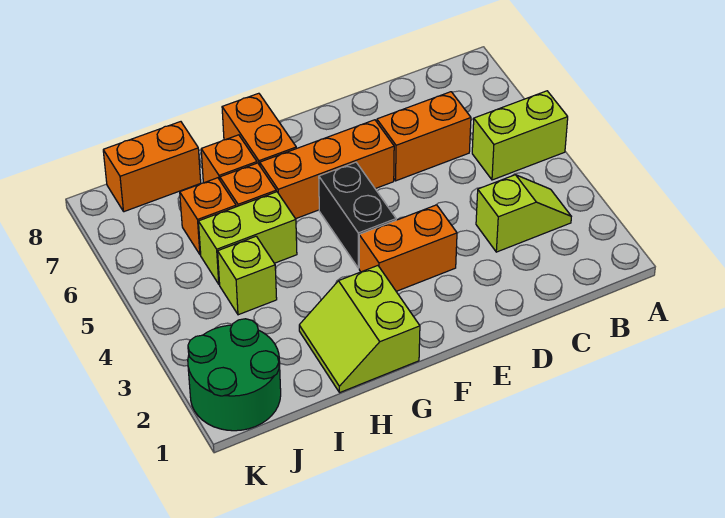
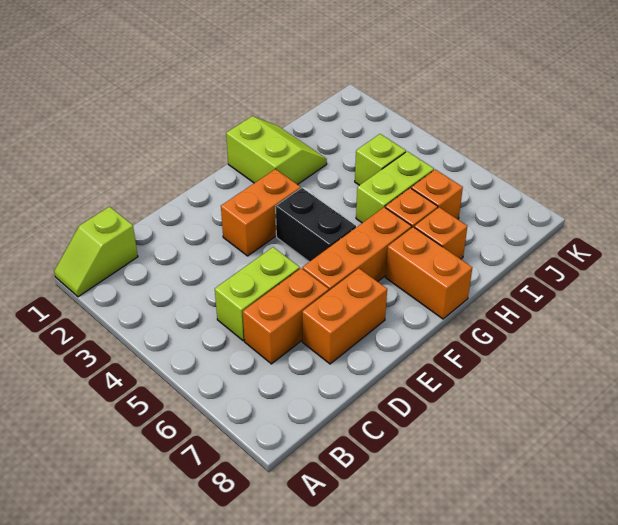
lime 1x2 brick [472,91,568,180] -> lime 1x2 brick moved to [215,247,300,341]
lime 1x2 slope [476,175,571,252] -> lime 1x2 slope moved to [54,207,138,297]
orange 1x2 brick [103,122,201,212] -> orange 1x2 brick moved to [302,268,387,364]
green 2x2 round brick [188,319,281,431] -> none

